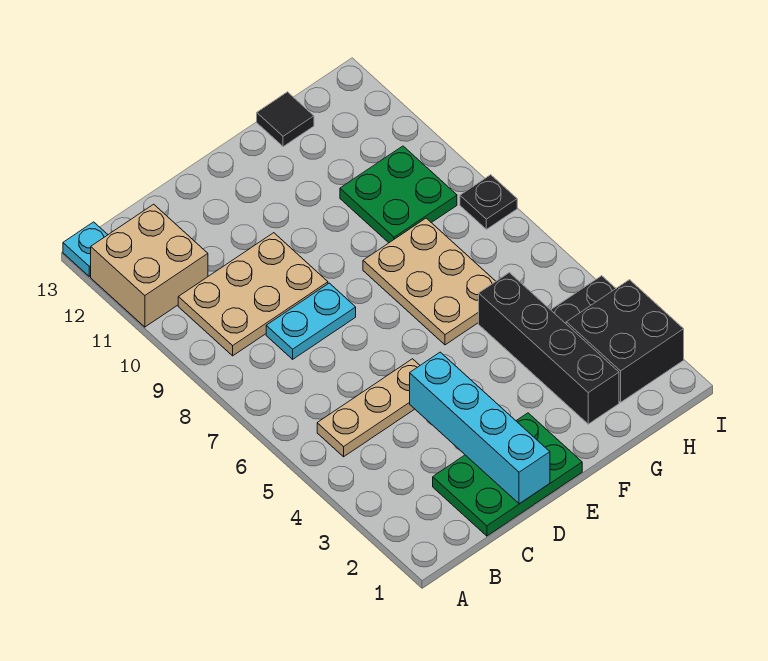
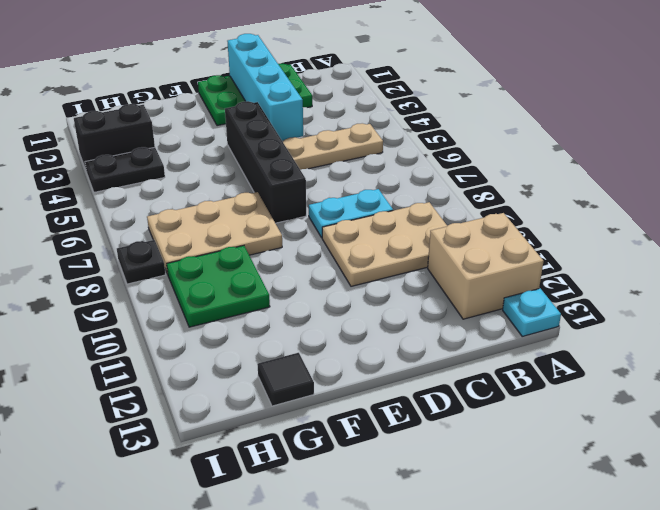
tan 2x3 plate [363,218,496,345] -> tan 2x3 plate turned to [147,192,282,274]
black 1x4 brick [479,273,619,424] -> black 1x4 brick moved to [225,101,306,223]
black 2x2 brick [566,280,684,402] -> black 1x2 brick [74,104,155,170]

